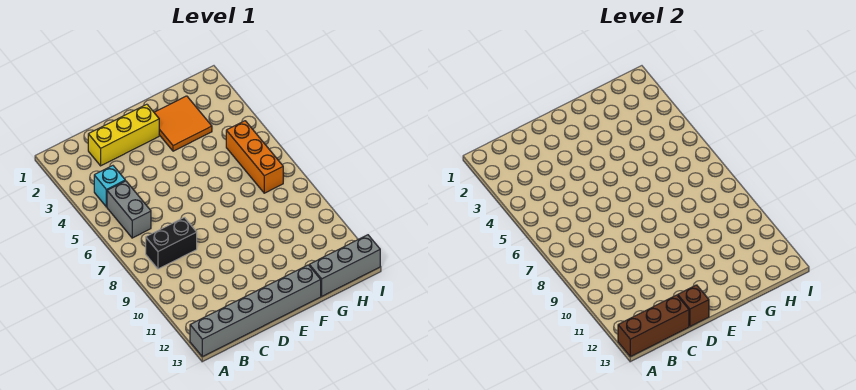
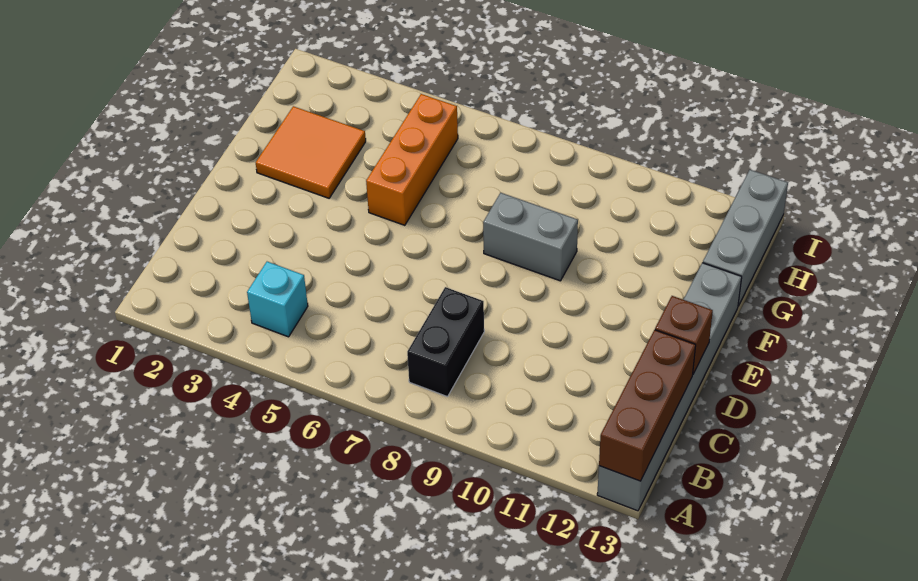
grey 1x2 brick [107,181,151,238] -> grey 1x2 brick moved to [483,193,578,281]
yellow 1x3 brick [88,104,159,166] -> none
orange 1x3 brick [226,121,283,193] -> orange 1x3 brick turned to [366,94,458,225]

